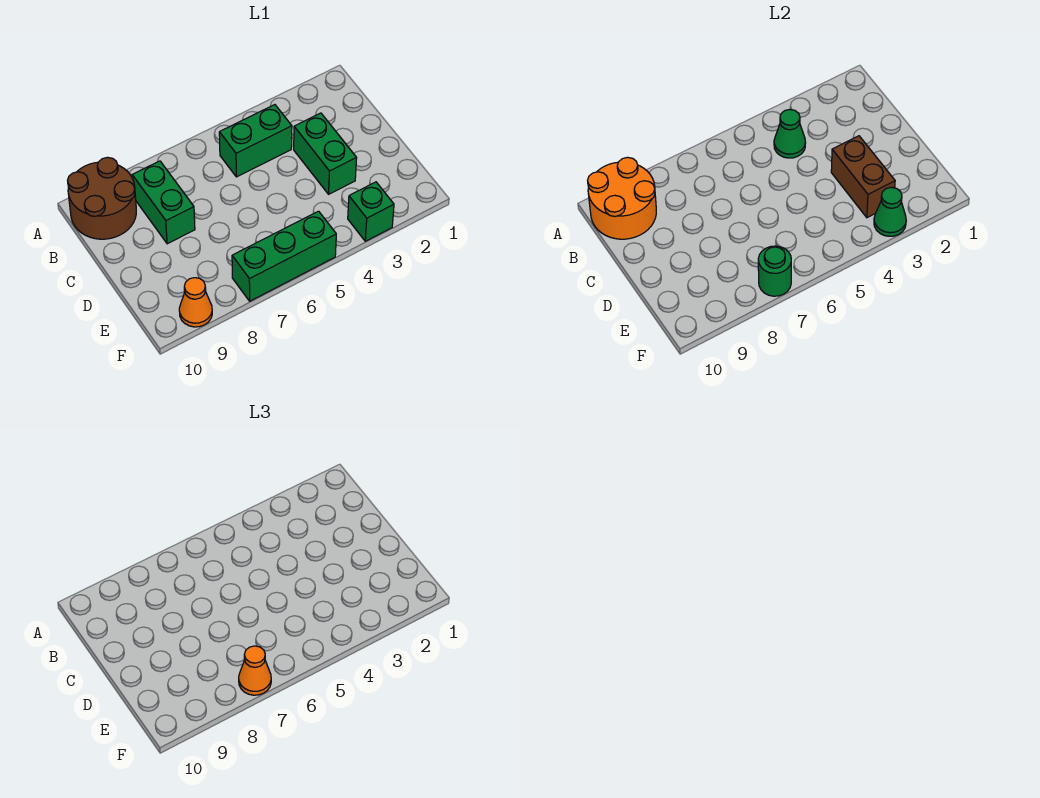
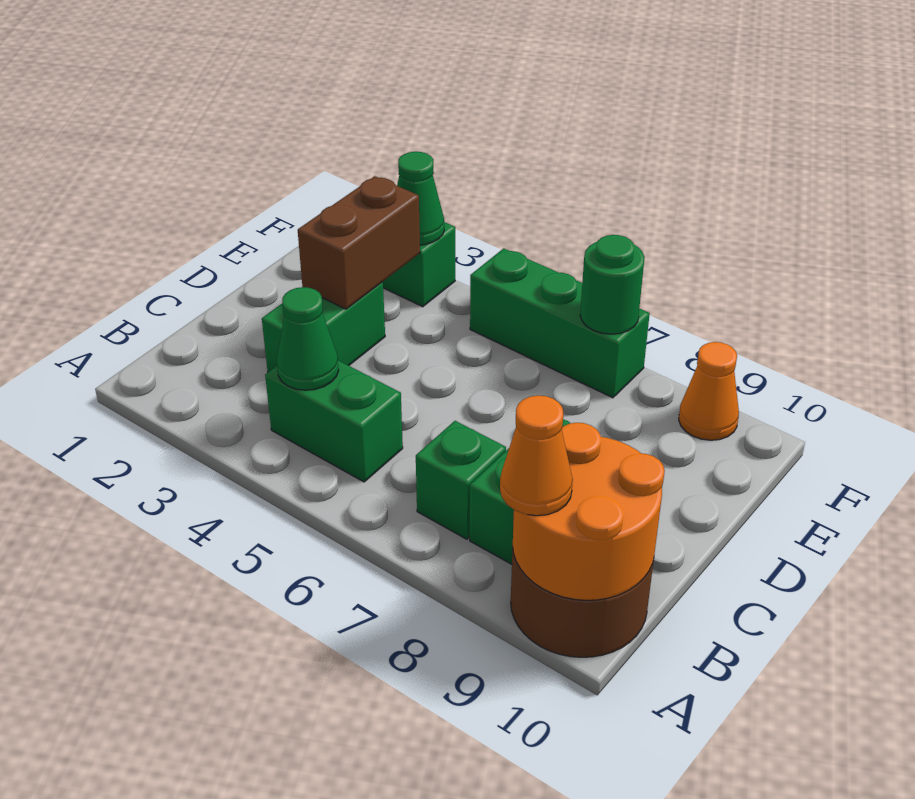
none -> green 1x1 brick [416,421,506,539]
orange 1x1 cone [239,646,271,695] -> orange 1x1 cone moved to [500,395,573,516]

